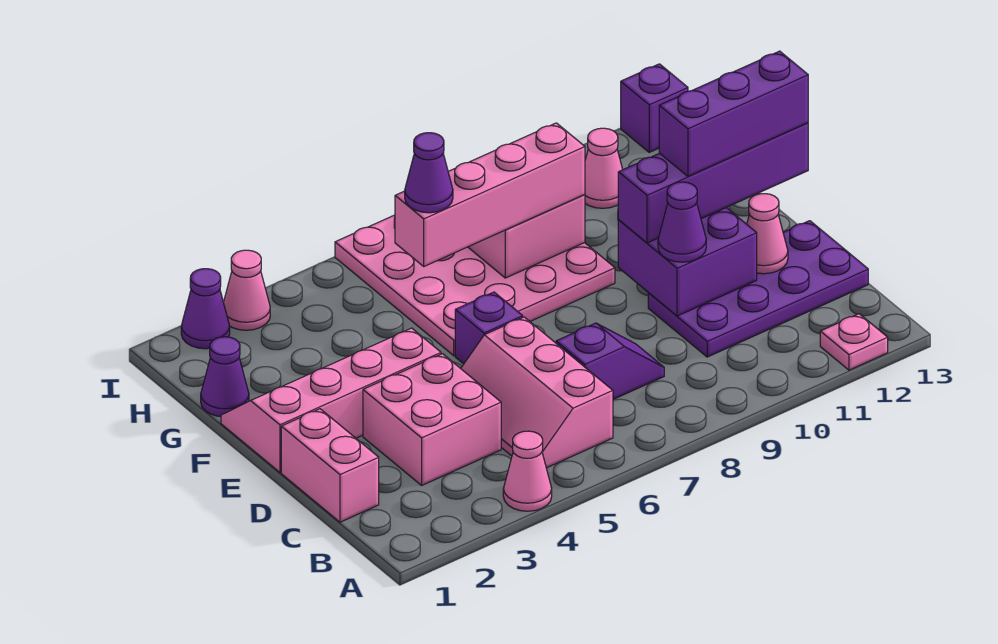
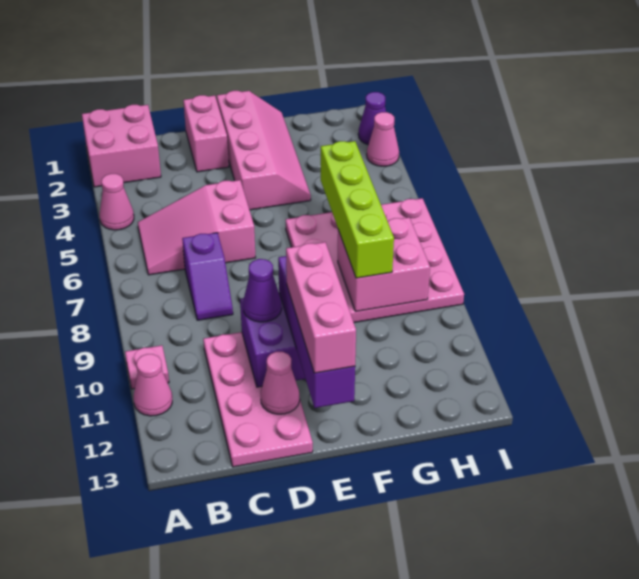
pink 1x1 plate [820,314,888,370] -> pink 1x1 plate moved to [125,345,169,389]
pink 2x3 slope [461,317,613,468] -> pink 2x3 slope turned to [138,180,256,275]
pink 1x2 brick [281,409,379,522] -> pink 1x2 brick turned to [183,95,229,172]
pink 2x2 brick [363,354,501,485] -> pink 2x2 brick moved to [82,105,161,187]
purple 2x4 plate [648,221,868,357] -> pink 2x4 plate [203,332,313,467]
purple 1x1 brick [455,292,523,364] -> none
purple 1x3 brick [659,51,808,176] -> pink 1x3 brick [286,242,356,373]
purple 1x1 cone [201,337,249,417] -> none
pink 1x4 brick [395,123,585,266] -> lime 1x4 brick [321,141,394,278]
purple 1x1 cone [405,133,453,213] -> none
pink 1x1 cone [585,128,623,208] -> pink 1x1 cone moved to [134,354,172,416]
purple 1x1 brick [621,64,688,152] -> none

